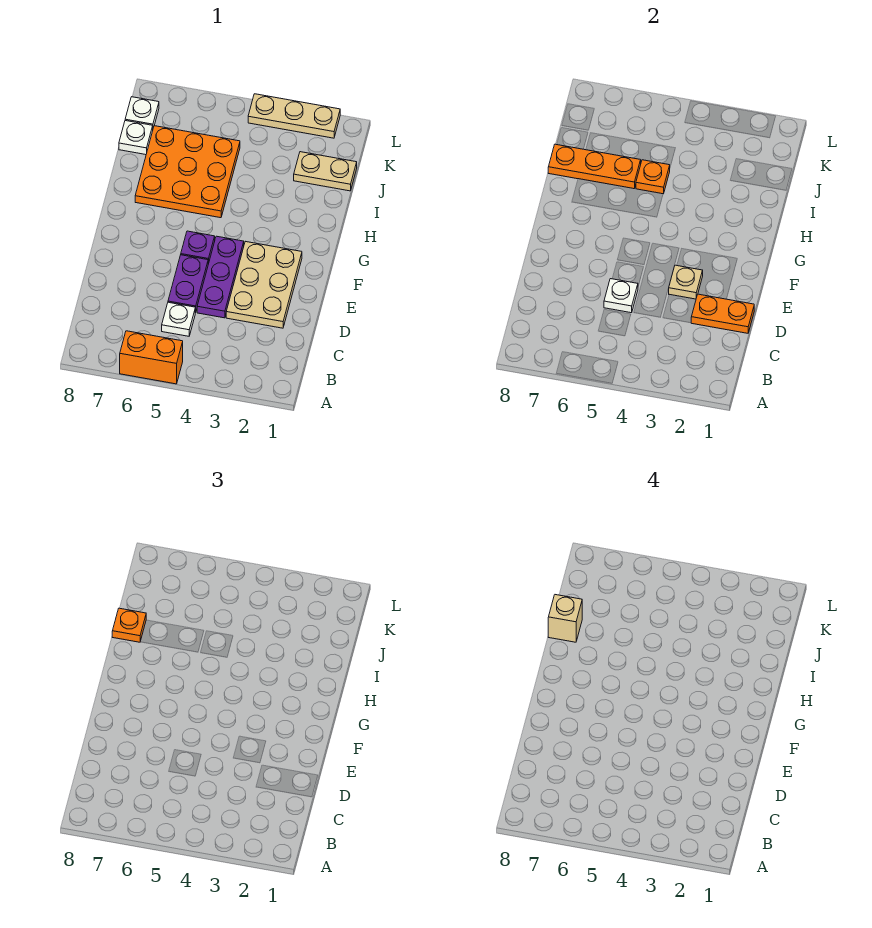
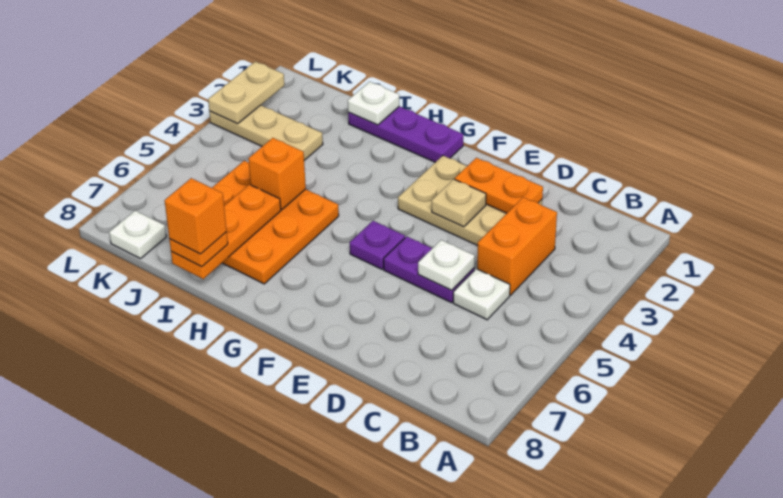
orange 1x2 brick [120,331,183,384] -> orange 1x2 brick moved to [477,197,557,295]
orange 1x2 plate [691,294,754,333] -> orange 1x2 plate turned to [455,158,543,213]
purple 1x3 plate [197,236,244,318] -> purple 1x3 plate moved to [348,107,463,162]
orange 1x1 plate [636,160,670,194] -> orange 1x1 brick [248,138,306,210]
tan 1x1 brick [548,595,582,642] -> orange 1x1 brick [165,178,227,254]
tan 1x2 plate [294,152,357,191] -> tan 1x2 plate moved to [208,61,284,124]
white 1x1 plate [119,121,153,155] -> white 1x1 plate moved to [348,82,399,125]
tan 1x3 plate [248,94,340,138] -> tan 1x3 plate turned to [209,105,323,160]

